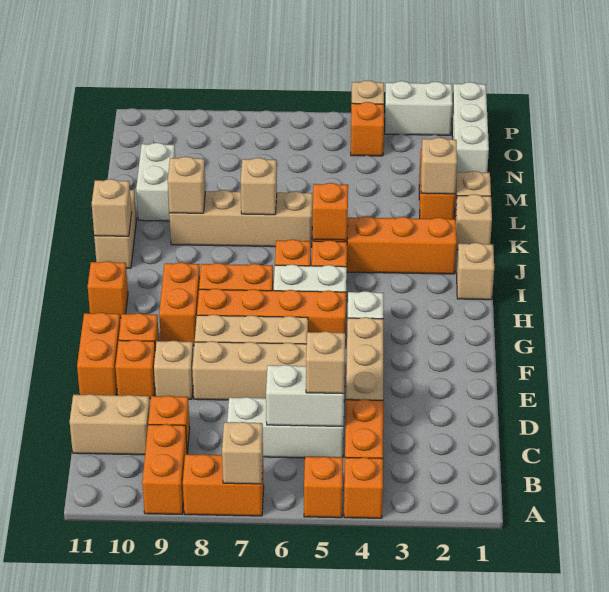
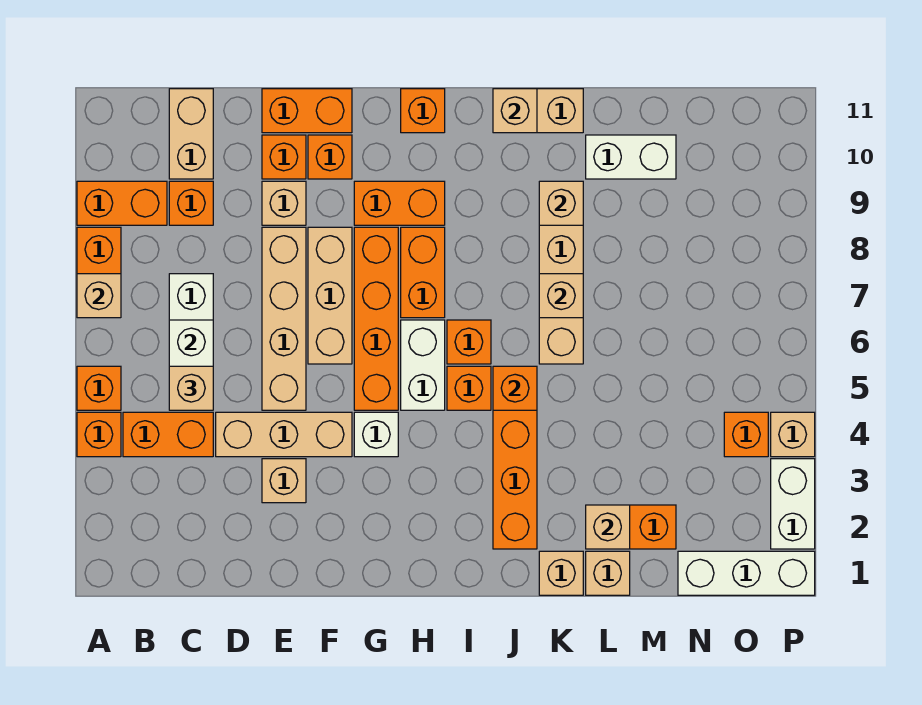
tan 1x1 brick [457,243,494,300] -> tan 1x1 brick moved to [262,459,306,503]

